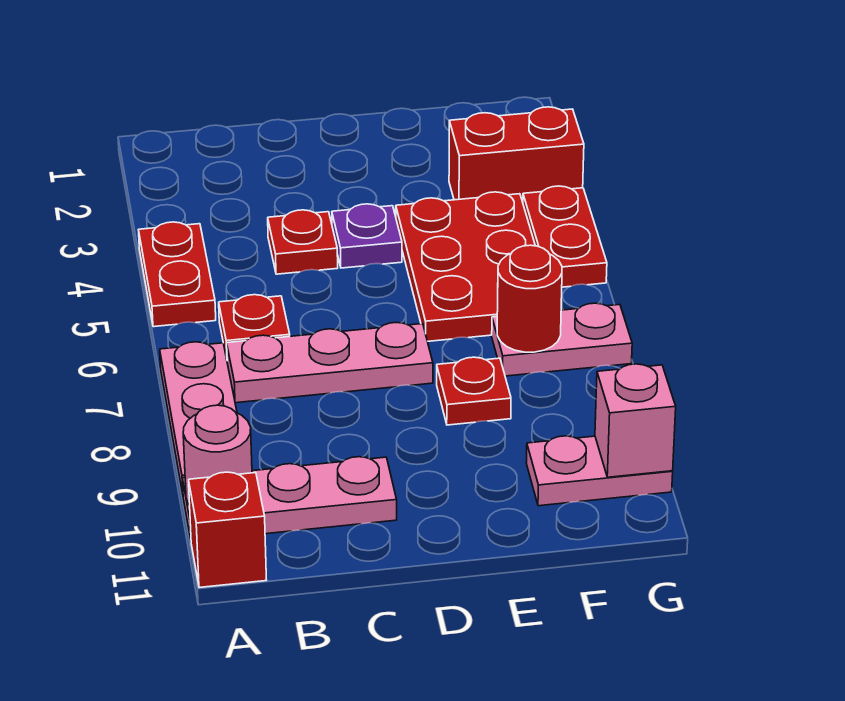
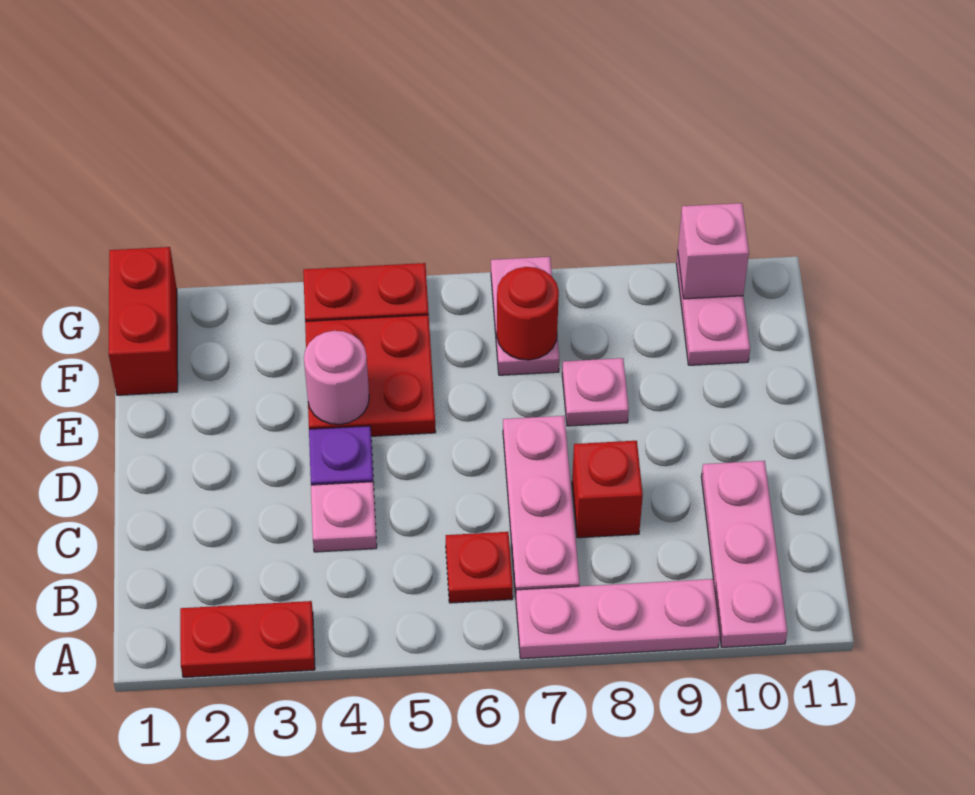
red 1x2 plate [139,222,216,327] -> red 1x2 plate moved to [180,601,315,677]
pink 1x1 round brick [183,405,252,505] -> pink 1x1 round brick moved to [304,331,369,425]
red 1x1 brick [189,472,266,588] -> red 1x1 brick moved to [572,441,643,538]
red 1x1 plate [268,210,338,274] -> pink 1x1 plate [311,482,377,552]
red 2x3 plate [396,192,535,341] -> red 2x2 plate [305,315,436,436]
red 1x1 plate [437,357,511,425] -> pink 1x1 plate [562,358,629,426]
red 1x2 brick [449,107,584,202] -> red 1x2 brick moved to [109,247,178,395]

